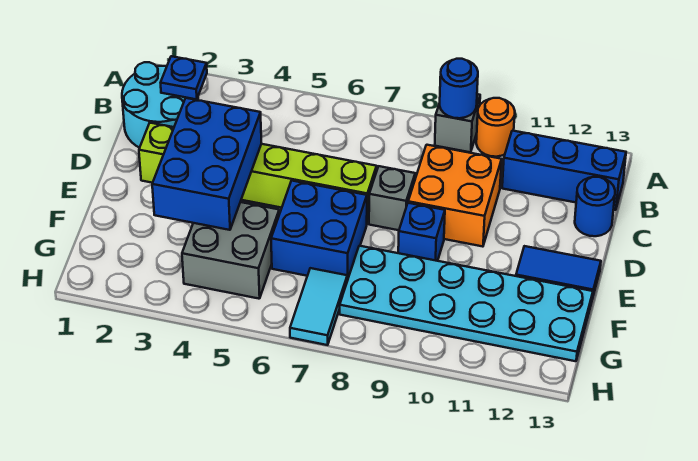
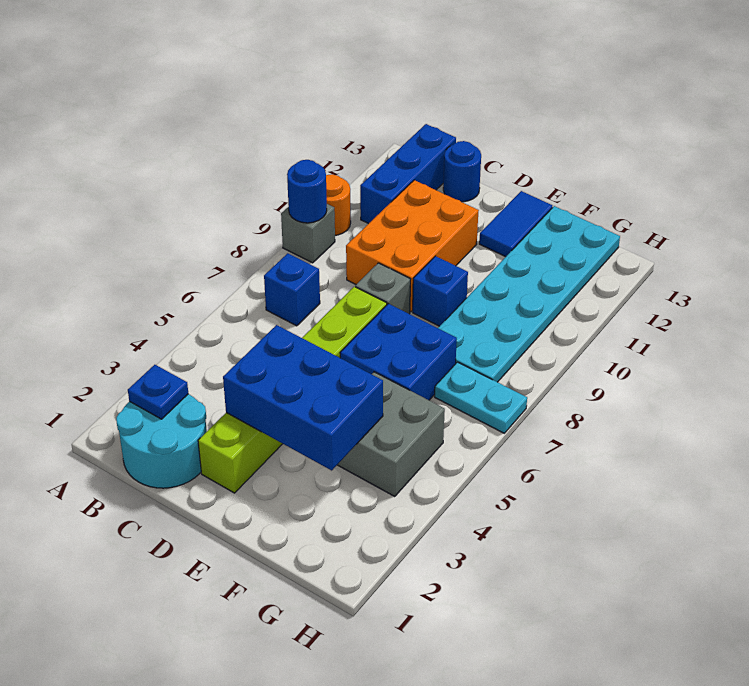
none -> blue 1x1 brick [264,253,320,326]
orange 2x2 brick [408,145,502,247] -> orange 2x3 brick [346,180,479,312]
cyan 1x2 tile [290,268,347,345] -> cyan 1x2 plate [435,362,527,433]

